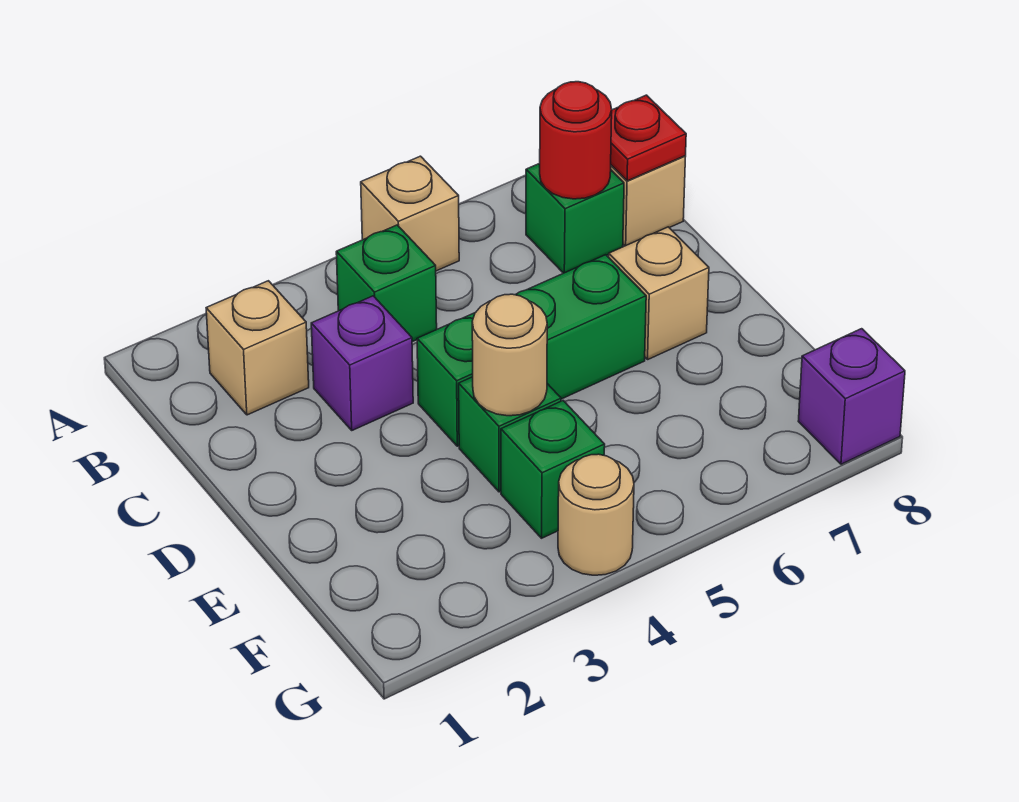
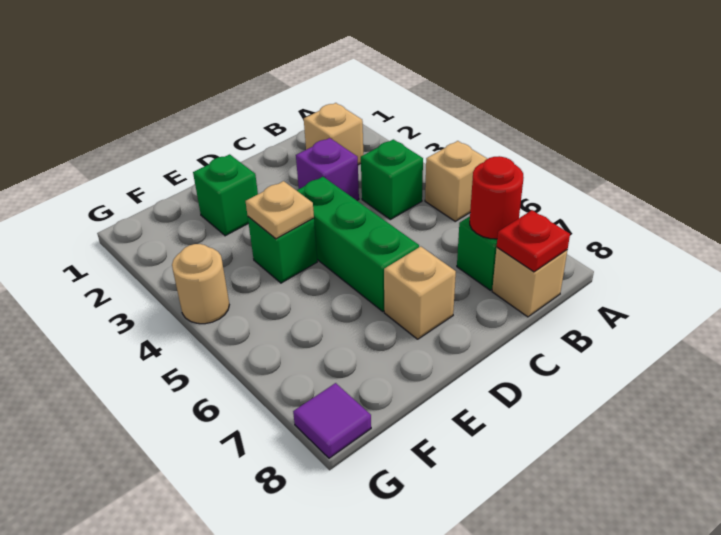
tan 1x1 round brick [472,294,547,416] -> tan 1x1 plate [246,181,314,239]
green 1x1 brick [501,401,605,538] -> green 1x1 brick moved to [193,154,258,236]
purple 1x1 brick [798,329,905,464] -> purple 1x1 tile [293,383,371,458]

